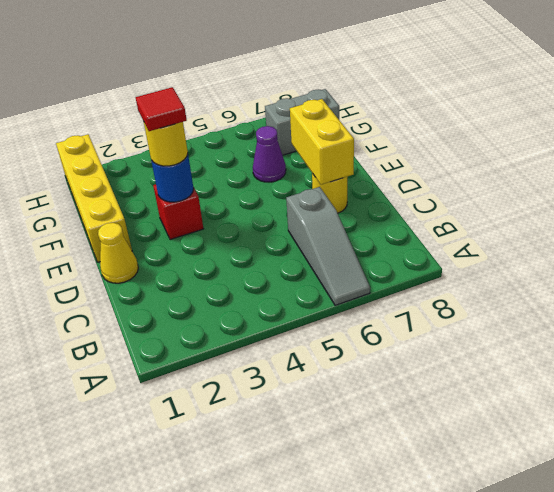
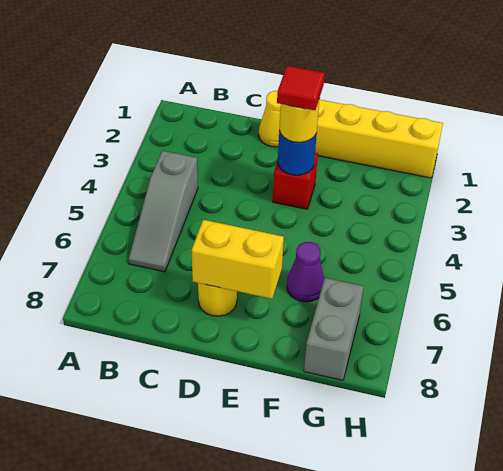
grey 1x3 slope [286,187,370,305] -> grey 1x3 slope turned to [129,151,198,272]

